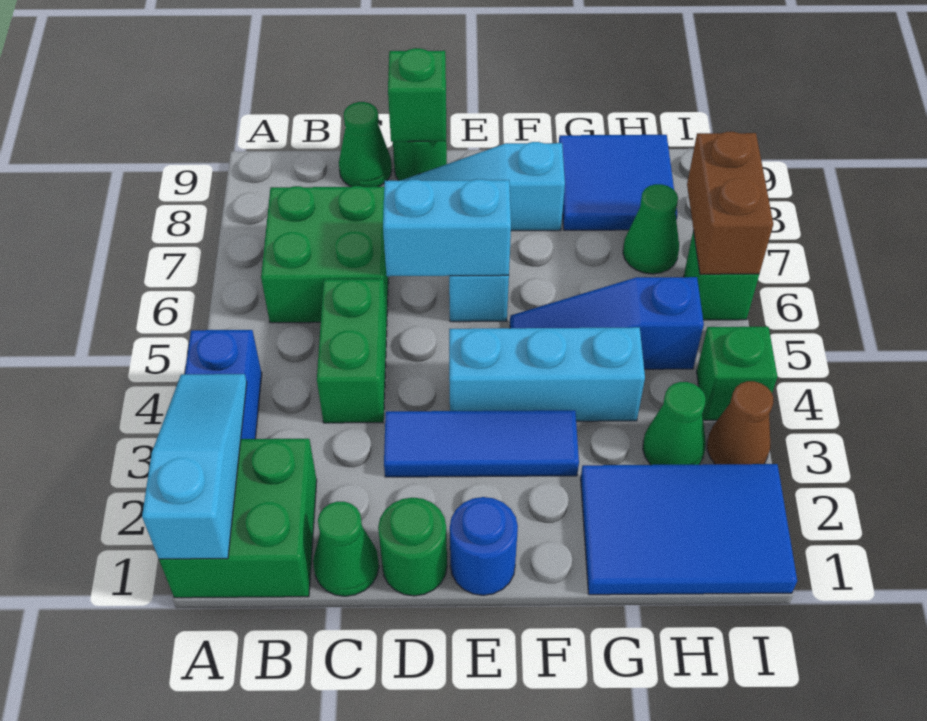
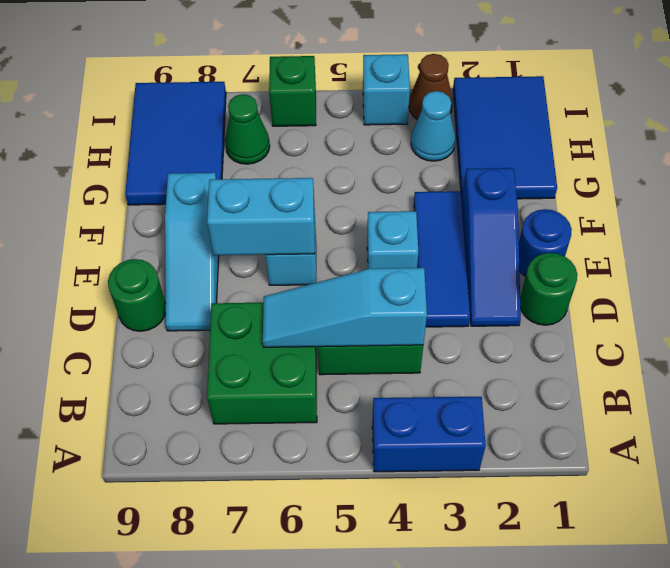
green 2x2 brick [159,439,317,598] -> none
cyan 1x3 slope [142,374,247,559] -> cyan 1x3 slope moved to [263,268,427,347]
green 1x1 cone [313,502,379,596] -> none
green 1x1 cone [339,102,392,187] -> none
cyan 1x2 brick [383,179,511,276] -> cyan 1x2 brick turned to [207,178,315,255]
green 1x1 brick [388,48,446,142] -> none
cyan 1x3 brick [449,327,645,421] -> cyan 1x1 brick [367,211,418,269]
blue 1x3 slope [510,277,704,369] -> blue 1x3 slope moved to [462,168,521,326]
blue 2x2 tile [559,135,678,230] -> blue 2x3 tile [125,82,226,205]
green 1x1 cone [643,382,706,465] -> cyan 1x1 cone [411,91,456,161]
green 1x1 brick [697,327,777,420] -> cyan 1x1 brick [363,54,410,125]
brown 1x2 brick [687,132,773,274] -> none

